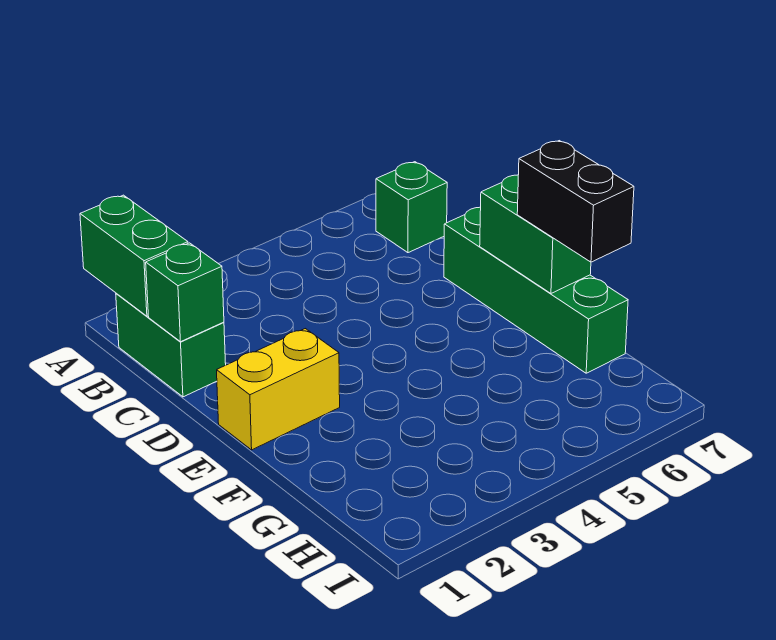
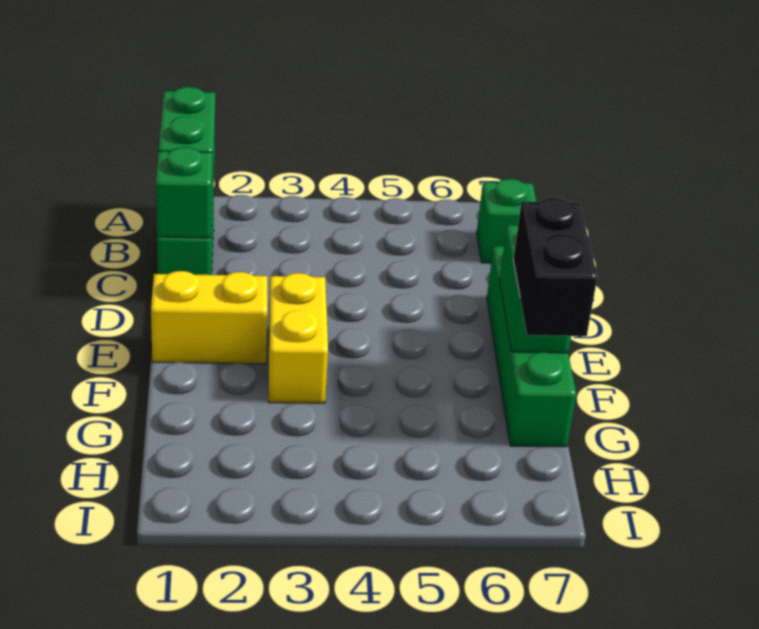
none -> yellow 1x2 brick [269,273,328,403]

